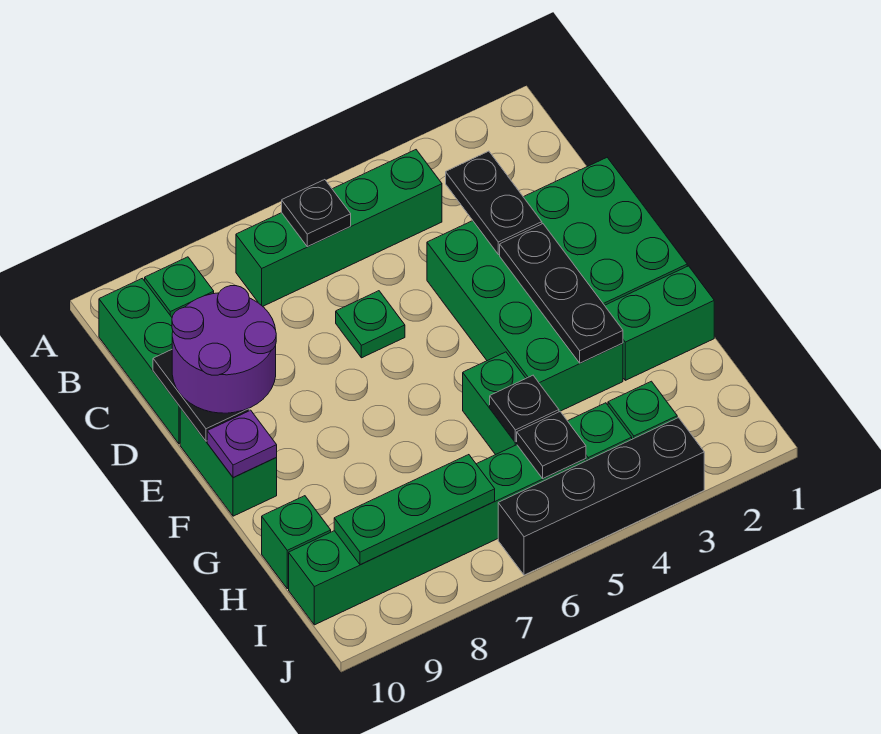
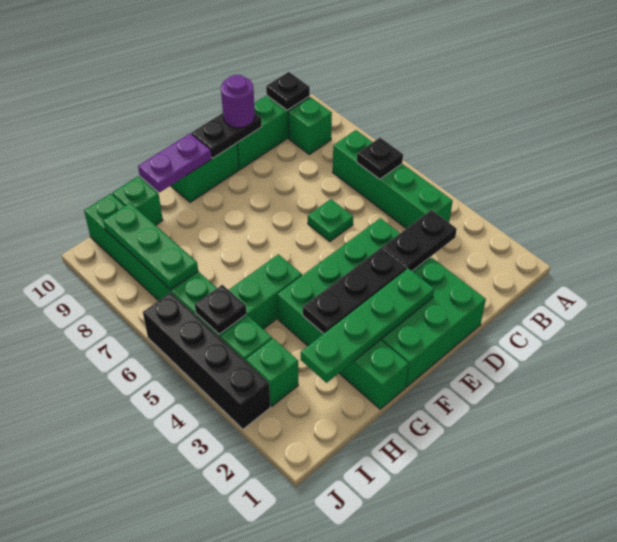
purple 2x2 round brick [172,286,276,413] -> purple 1x1 round brick [221,75,255,128]
none -> green 1x4 plate [301,268,434,383]
purple 1x1 plate [207,410,277,477] -> purple 1x2 plate [138,134,211,192]
black 1x1 plate [490,375,559,442] -> black 1x1 plate moved to [266,72,310,110]

